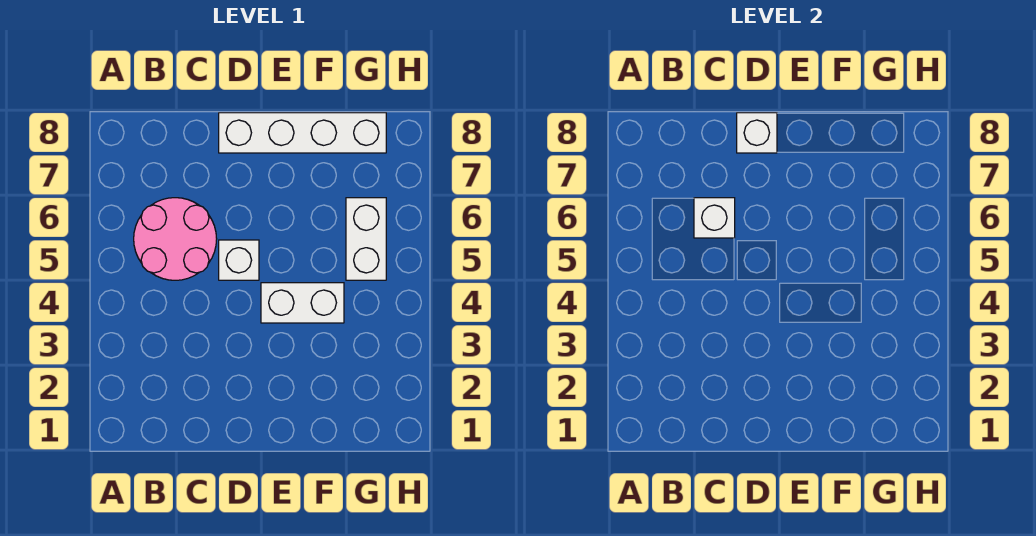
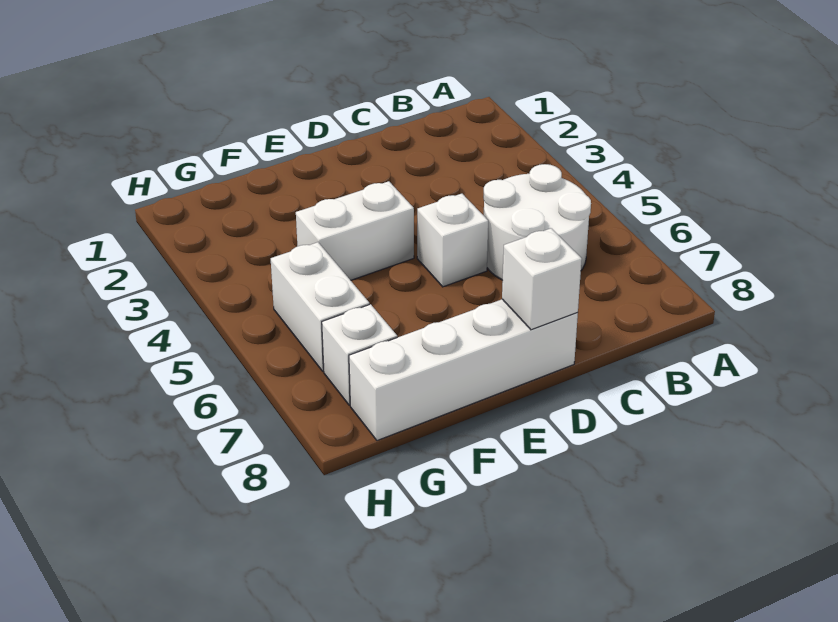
pink 2x2 round brick [134,198,217,280] -> white 2x2 round brick [483,164,591,280]
white 1x1 brick [694,198,735,238] -> white 1x1 brick moved to [322,304,397,405]

